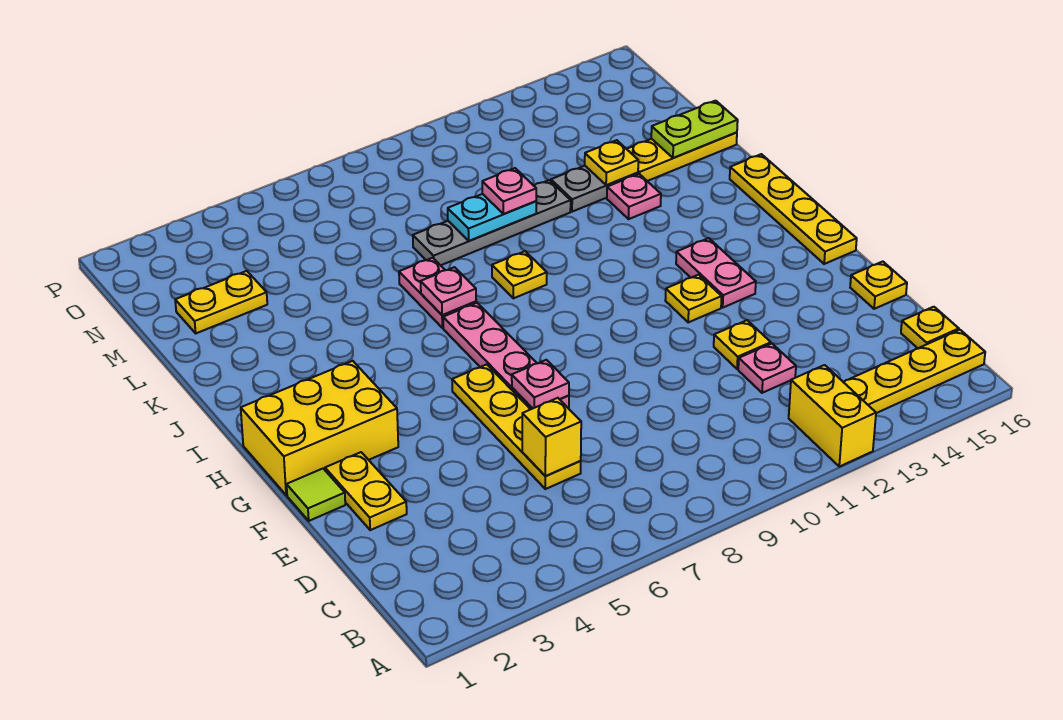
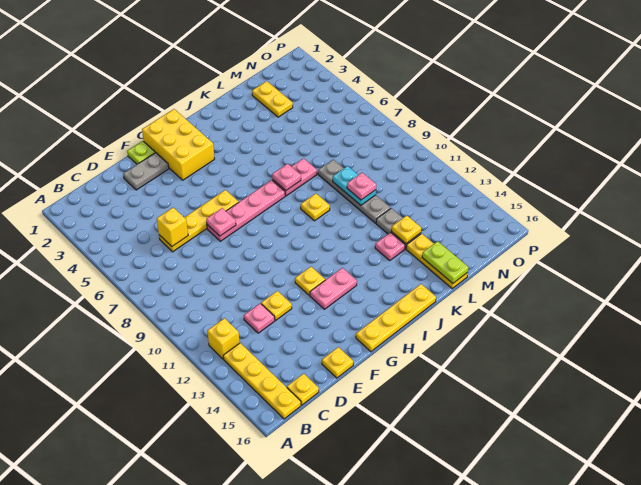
yellow 1x2 brick [789,365,876,467] -> yellow 1x1 brick [207,318,240,359]
yellow 1x2 plate [325,452,407,530] -> grey 1x2 plate [123,153,169,190]
lime 1x1 tile [287,469,345,521] -> lime 1x1 plate [127,141,155,164]

